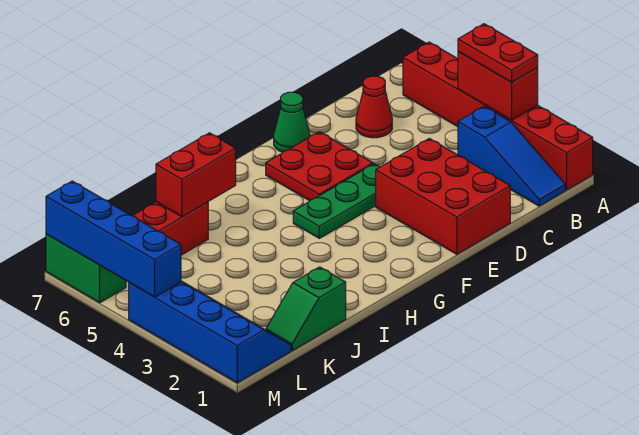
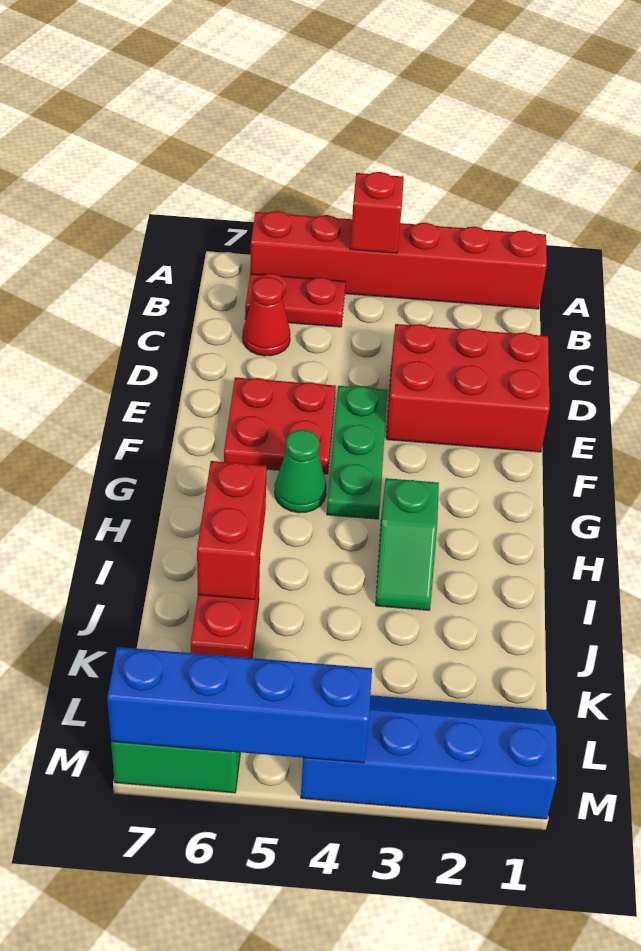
red 1x2 brick [458,51,538,120] -> red 1x1 brick [350,172,404,253]
red 1x2 plate [458,24,538,82] -> red 1x2 plate moved to [245,274,345,327]
blue 1x3 slope [458,106,565,206] -> none
green 1x1 cone [274,92,310,152] -> green 1x1 cone moved to [275,430,326,513]
green 1x2 slope [266,267,346,351] -> green 1x2 slope moved to [376,478,439,610]

